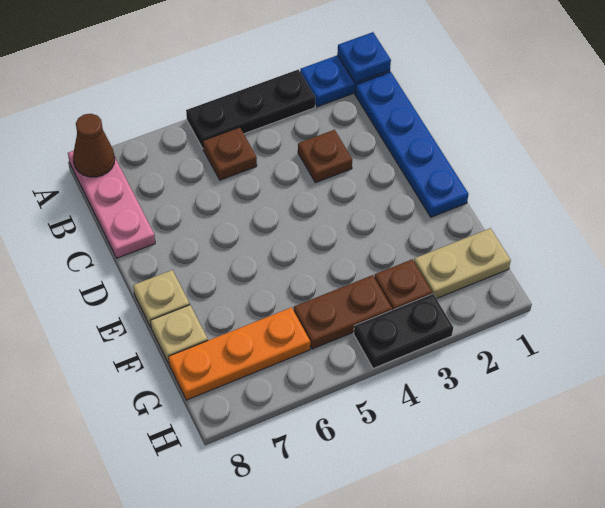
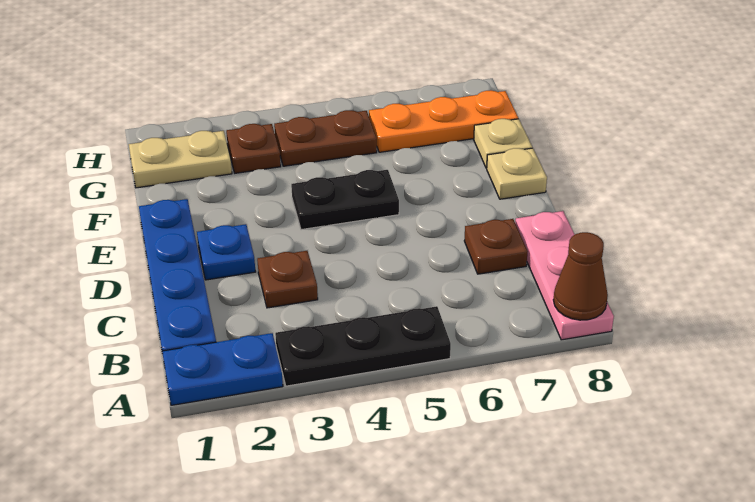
blue 1x1 plate [337,32,391,83] -> blue 1x1 plate moved to [197,224,256,280]
brown 1x1 plate [203,127,257,180] -> brown 1x1 plate moved to [464,219,528,274]
black 1x2 plate [354,294,453,368] -> black 1x2 plate moved to [291,170,399,230]

